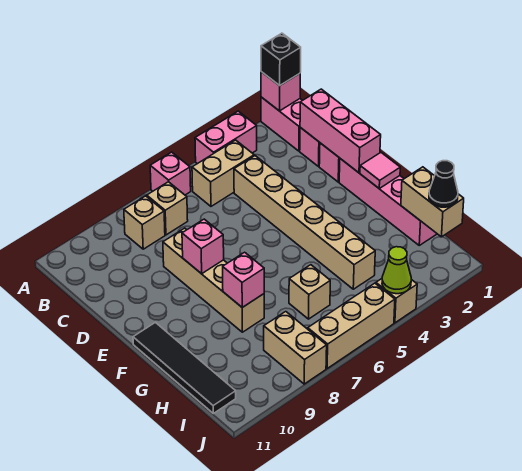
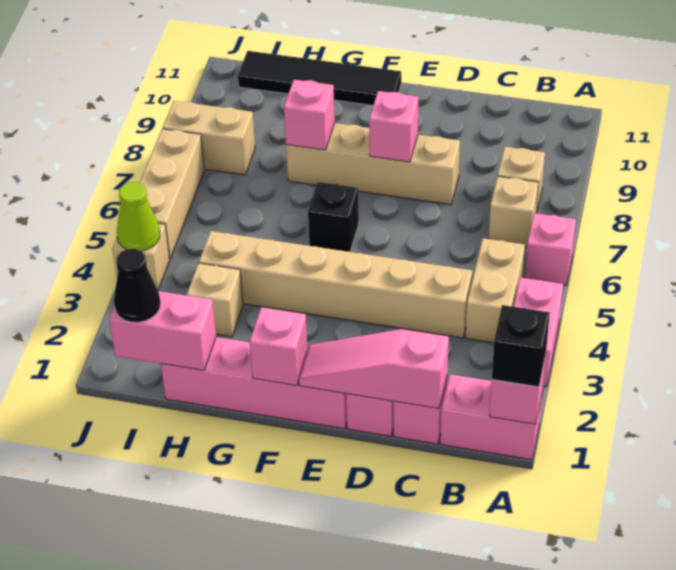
pink 1x3 brick [300,89,381,173] -> pink 1x3 slope [299,329,449,408]
pink 1x1 tile [360,153,400,188] -> pink 1x1 brick [250,307,308,385]
none -> black 1x1 brick [308,182,359,252]
tan 1x2 brick [401,167,464,237] -> pink 1x2 brick [109,291,216,370]
tan 1x1 brick [289,265,330,319] -> tan 1x1 brick moved to [187,263,243,337]

